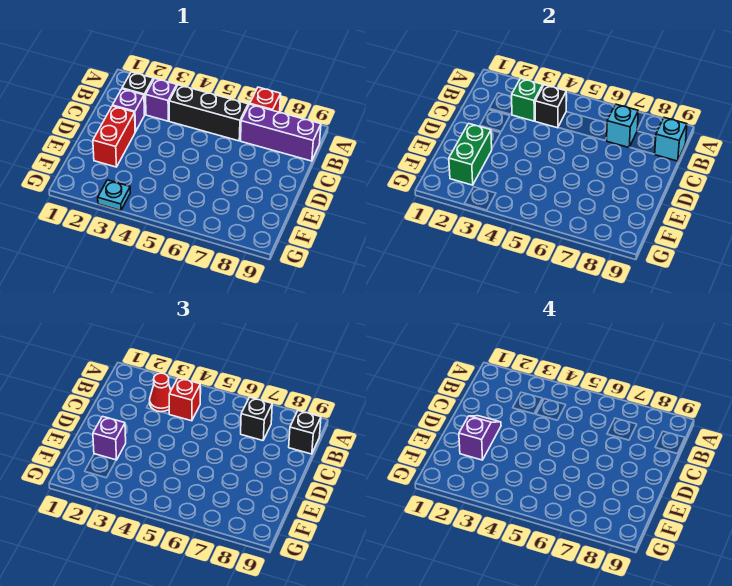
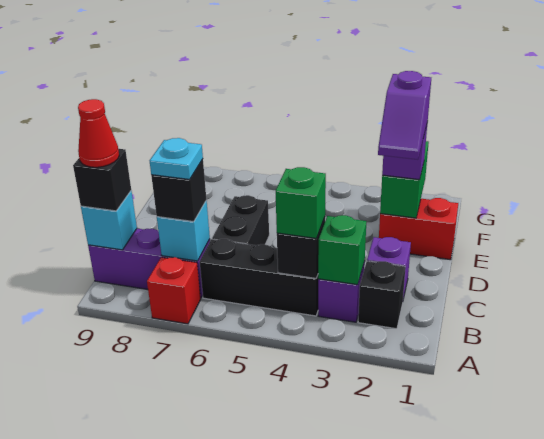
red 1x1 cone [150,373,171,412] -> red 1x1 cone moved to [78,99,119,167]
red 1x1 brick [169,378,200,421] -> green 1x1 brick [276,167,326,238]
none -> black 1x2 brick [212,195,269,245]
red 1x2 brick [93,106,135,167] -> red 1x2 brick turned to [379,198,458,260]
cyan 1x1 plate [98,180,130,211] -> cyan 1x1 plate moved to [150,138,203,179]

